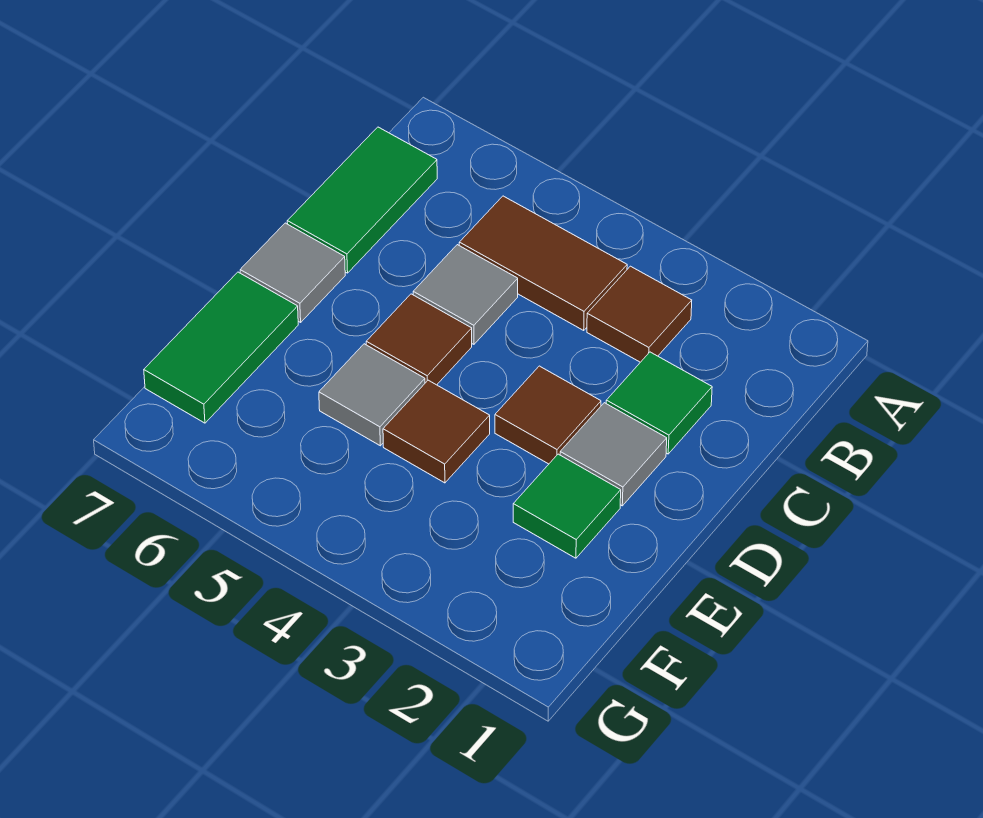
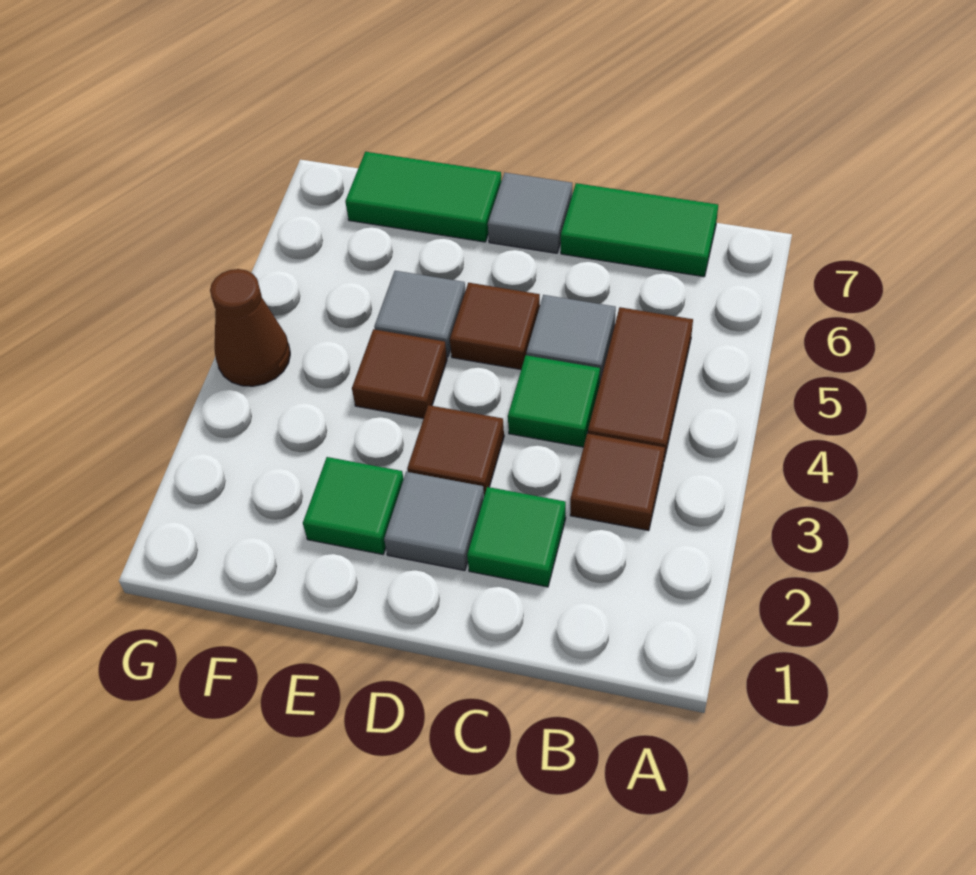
none -> green 1x1 tile [508,355,600,447]
none -> brown 1x1 cone [210,269,290,386]

